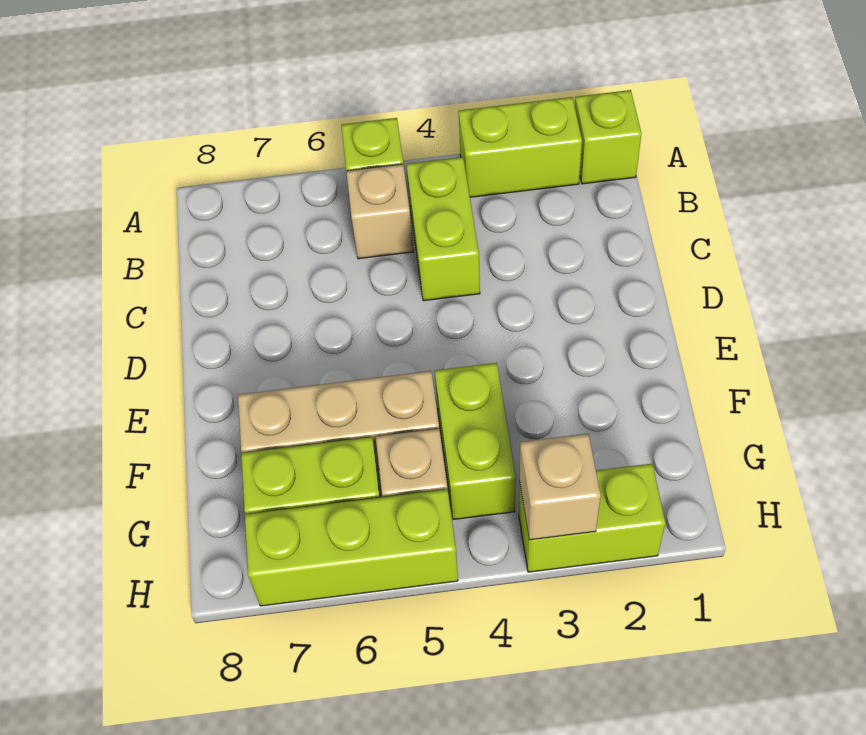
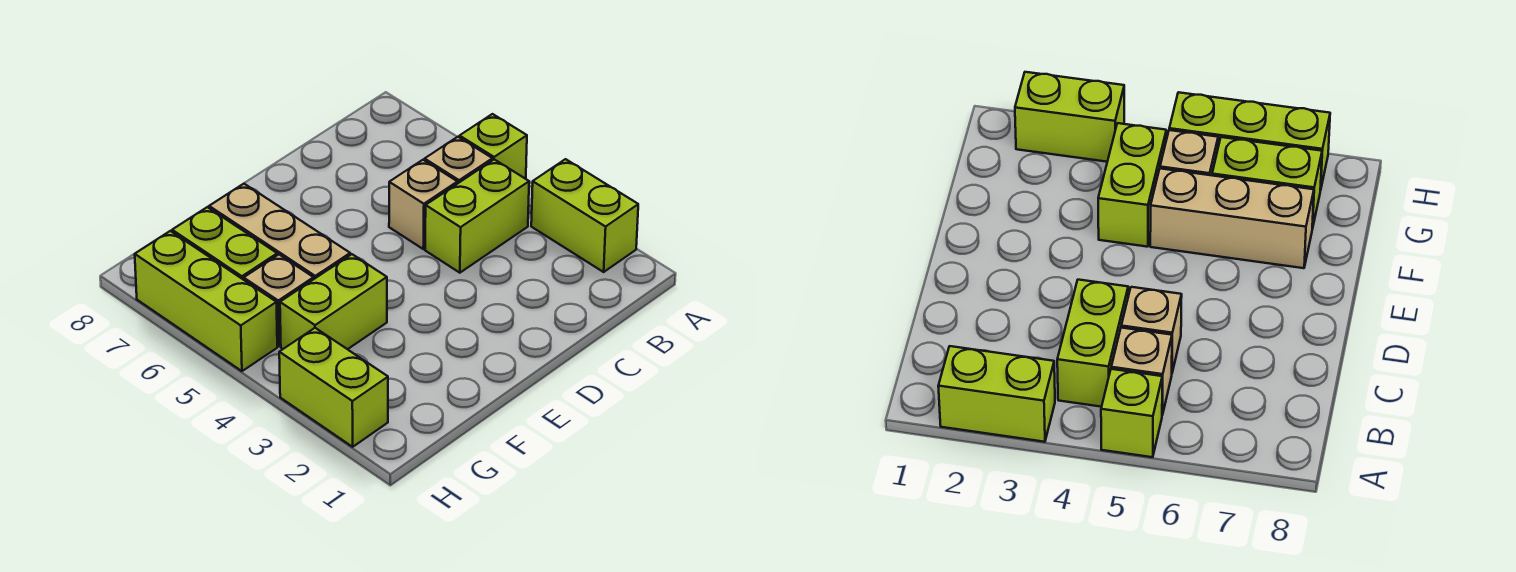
lime 1x1 brick [575,90,642,184] -> none
tan 1x1 brick [519,434,601,540] -> tan 1x1 brick moved to [389,160,457,249]

